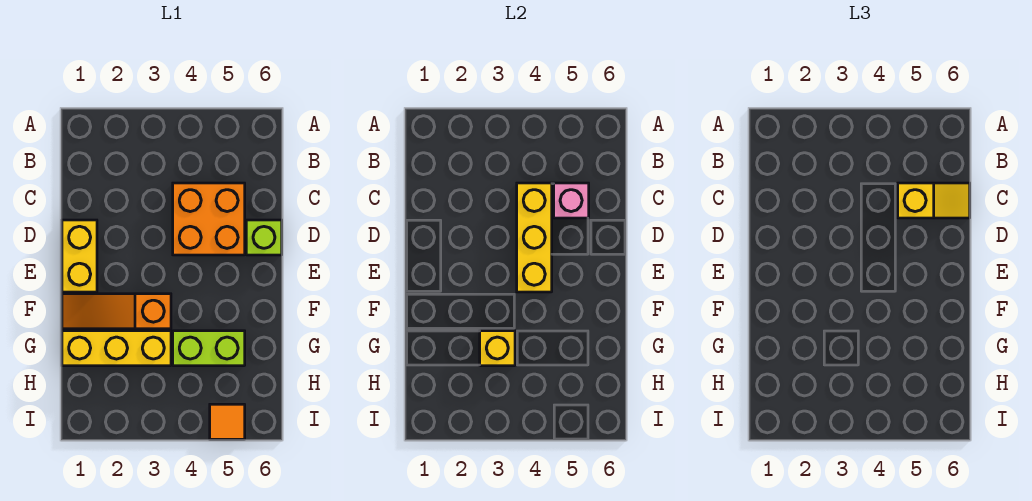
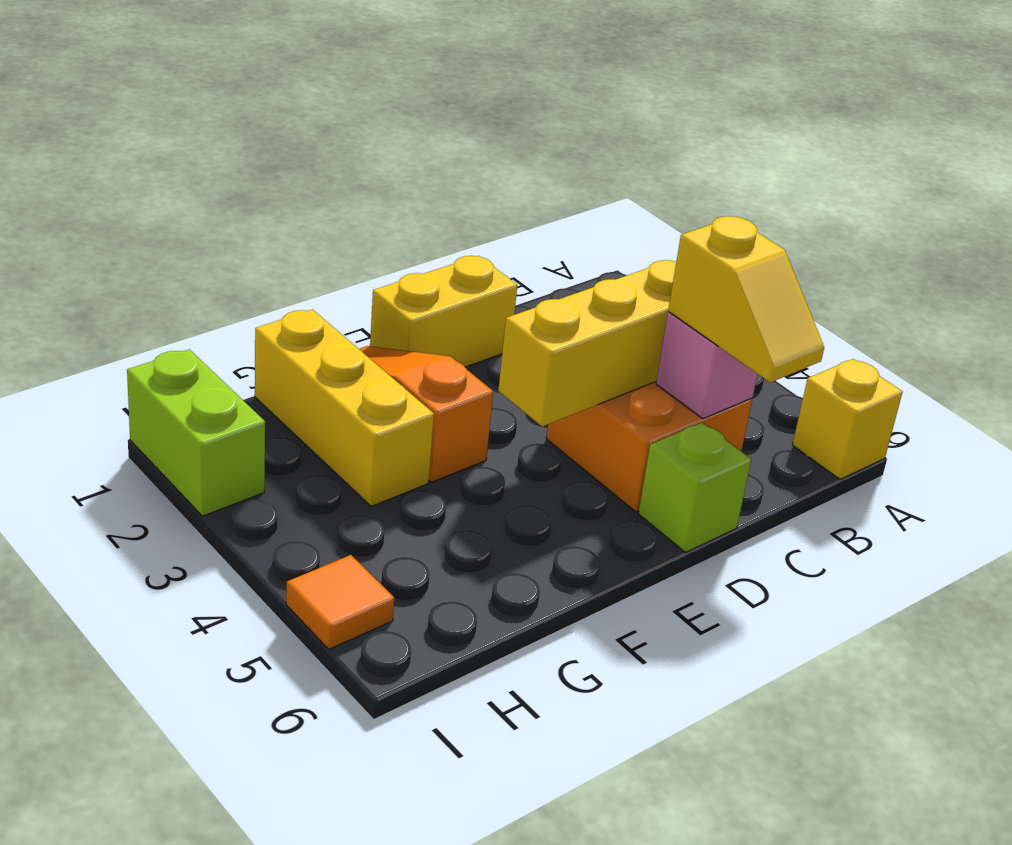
yellow 1x1 brick [480,331,515,366] -> yellow 1x1 brick moved to [792,359,903,479]
lime 1x2 brick [173,331,245,366] -> lime 1x2 brick moved to [127,349,265,516]

